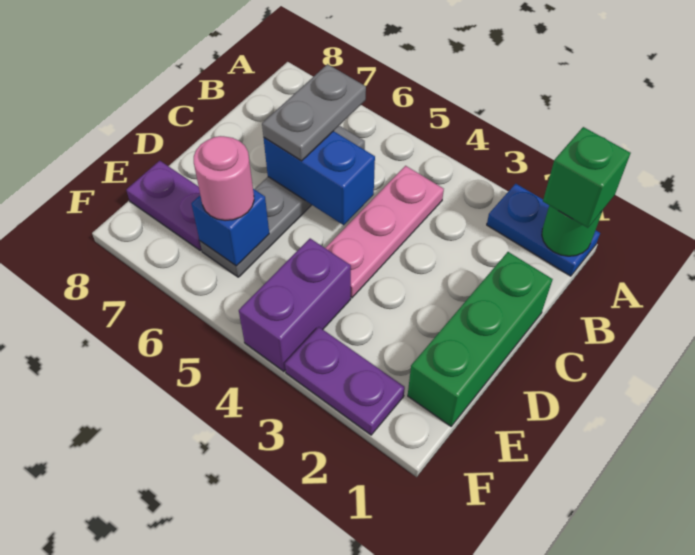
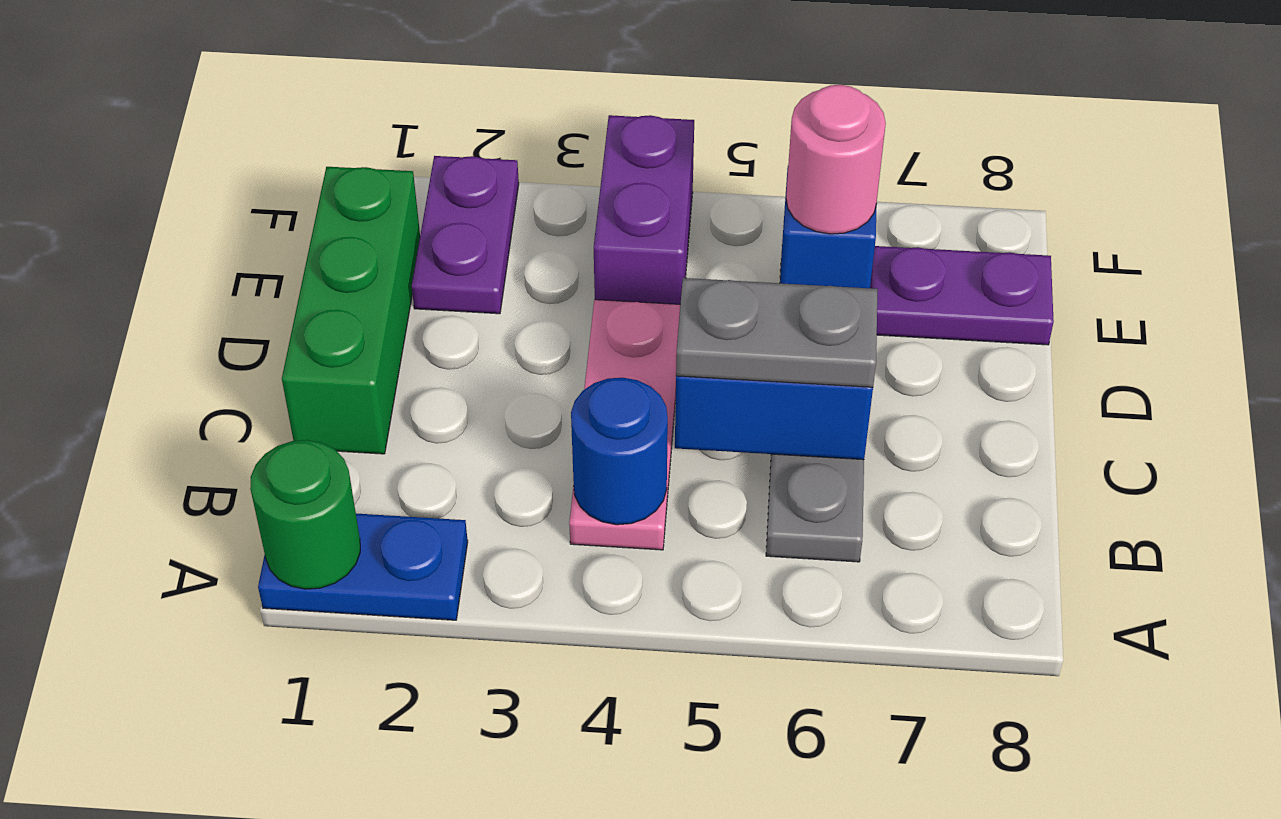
green 1x1 brick [543,127,630,228] -> none
none -> blue 1x1 round brick [571,378,668,525]
grey 1x2 plate [262,64,366,161] -> grey 1x2 plate turned to [676,278,878,387]
purple 1x2 plate [285,327,405,435] -> purple 1x2 plate turned to [412,156,519,314]

